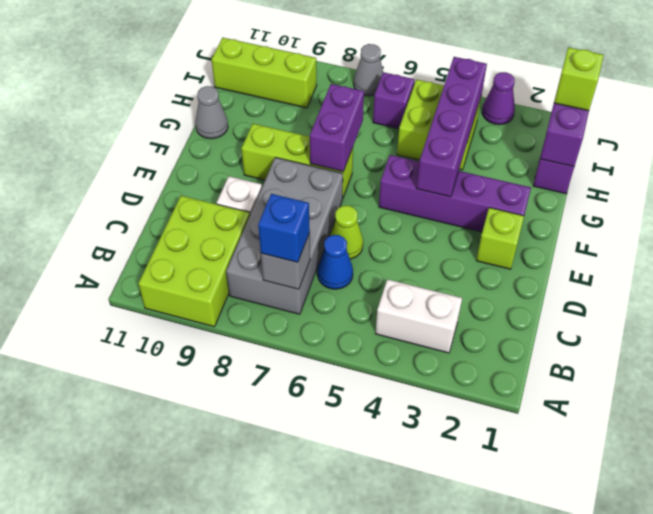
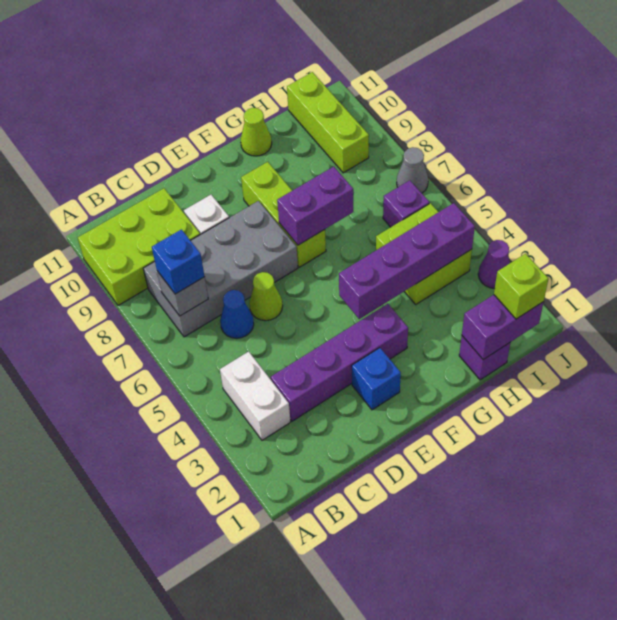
lime 1x1 brick [476,208,524,269] -> blue 1x1 brick [352,348,401,410]
purple 1x4 brick [379,155,531,232] -> purple 1x4 brick turned to [271,304,408,421]
grey 1x1 cone [195,86,228,139] -> lime 1x1 cone [241,108,272,156]

